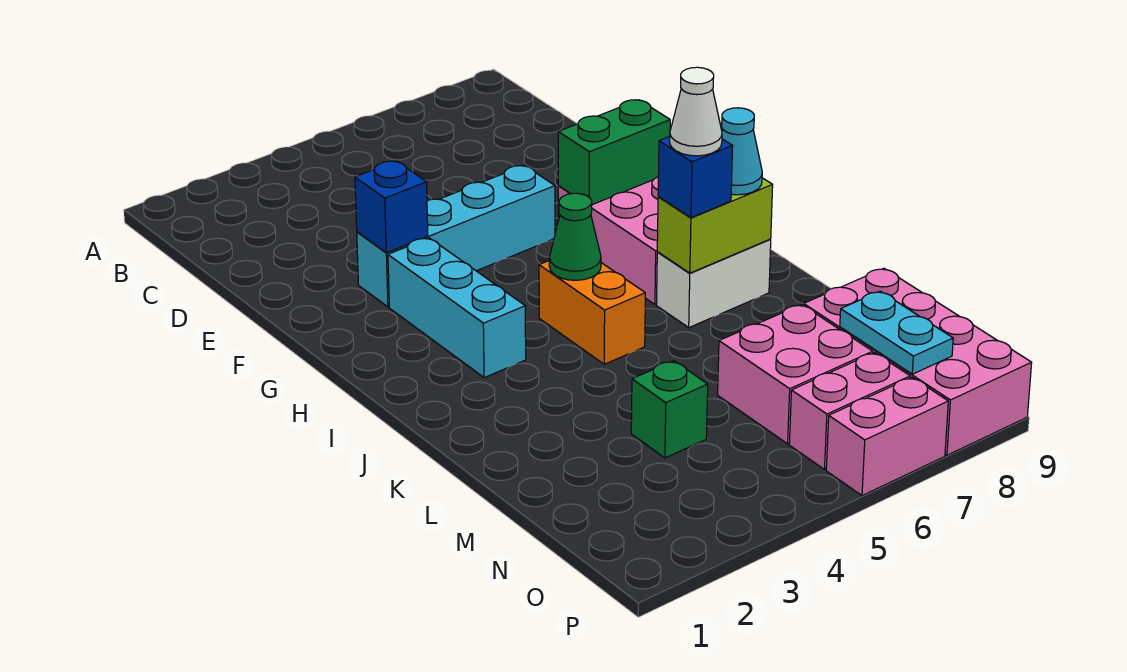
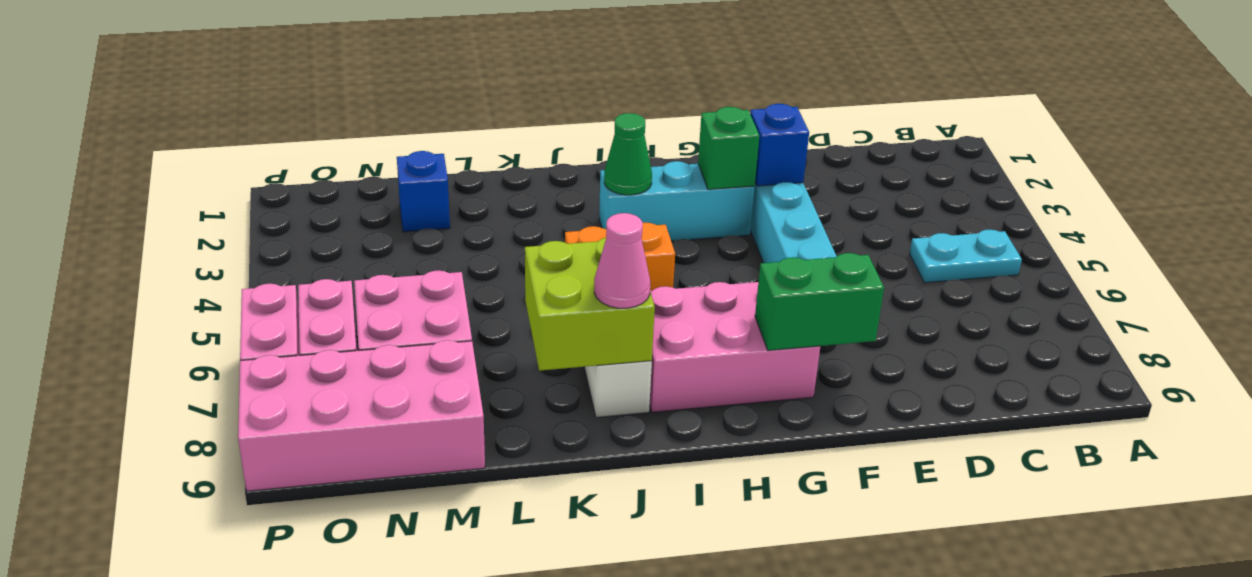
green 1x2 brick [558,100,670,205] -> green 1x2 brick turned to [755,253,884,350]
green 1x1 cone [549,193,601,280] -> green 1x1 cone moved to [604,113,652,195]
lime 1x2 brick [657,178,773,273] -> lime 2x2 brick [525,238,655,371]
blue 1x1 brick [658,137,733,218] -> blue 1x1 brick moved to [397,151,450,232]
white 1x1 cone [670,67,722,156] -> none
cyan 1x1 cone [722,108,762,195] -> pink 1x1 cone [594,213,650,308]
green 1x1 brick [631,361,708,458] -> green 1x1 brick moved to [698,107,759,189]
cyan 1x2 plate [840,291,953,374] -> cyan 1x2 plate moved to [910,230,1022,283]

